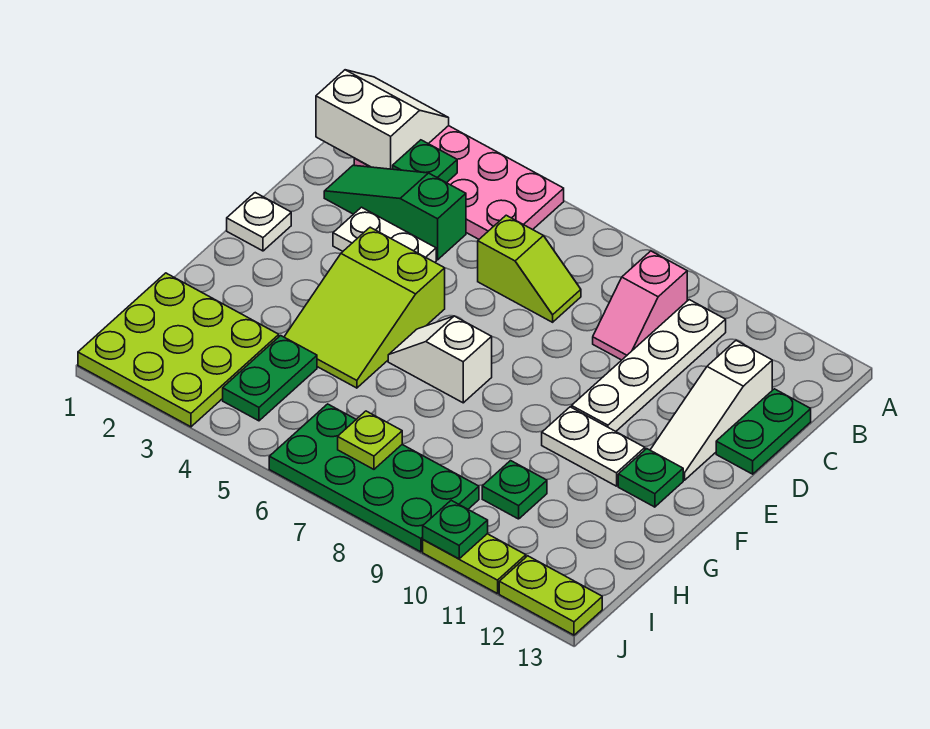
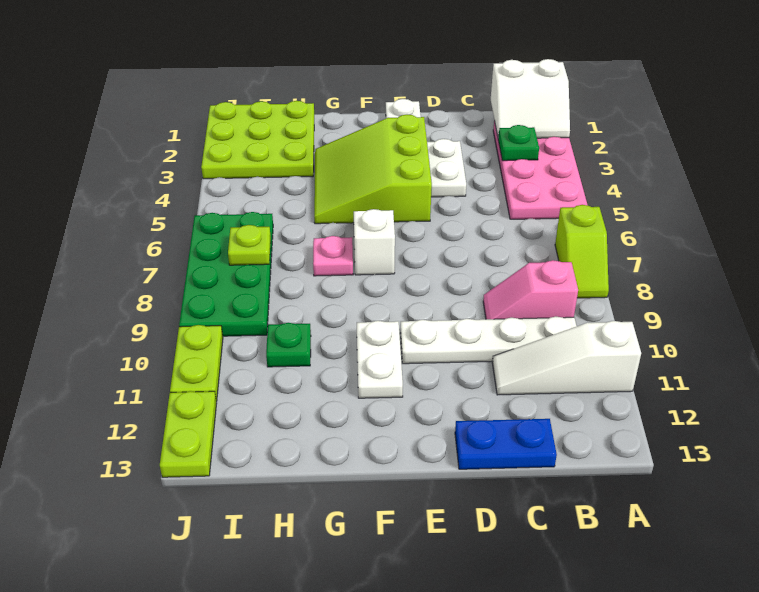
white 2x2 slope [316,70,449,169] -> white 2x2 slope turned to [491,59,570,138]
green 1x3 slope [324,165,466,260] -> none
lime 1x2 slope [478,215,581,322] -> lime 1x2 slope moved to [555,205,609,298]
white 1x3 slope [650,340,772,480] -> white 1x3 slope moved to [492,321,641,395]
green 1x2 plate [716,389,811,474] -> blue 1x2 plate [455,419,557,469]
lime 2x3 slope [284,227,445,388] -> lime 3x3 slope [314,115,432,224]
green 1x1 plate [618,449,683,507] -> none
none -> pink 1x1 plate [313,236,353,276]
green 1x2 plate [223,336,317,421] -> none
green 1x1 plate [423,500,488,559] -> none

